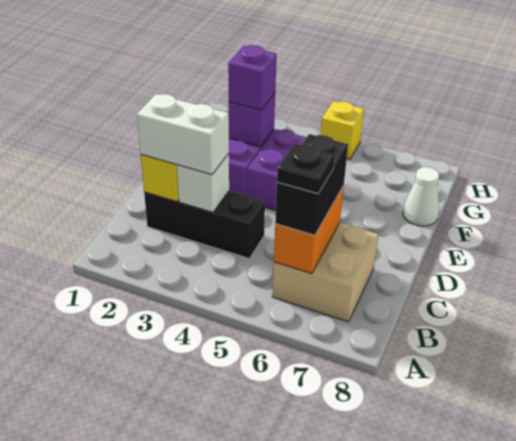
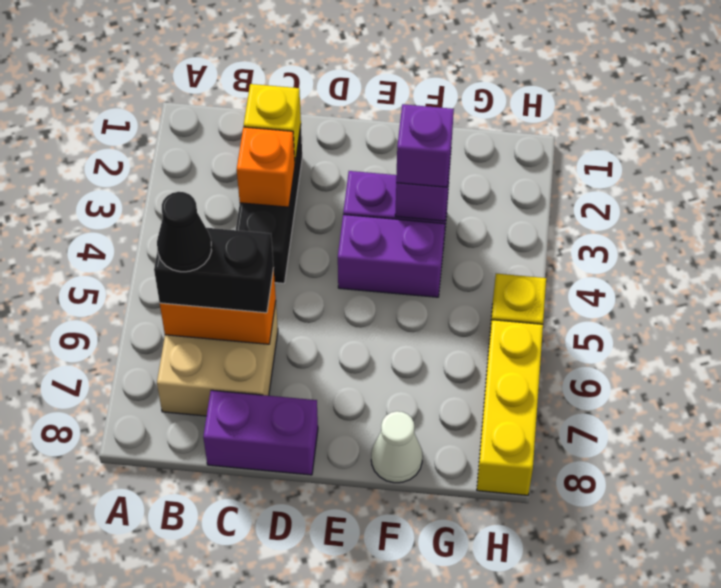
black 1x1 plate [277,144,335,193] -> black 1x1 cone [157,192,212,272]
white 1x2 brick [137,94,229,175] -> none
white 1x1 brick [177,154,229,212] -> orange 1x1 brick [237,127,295,207]
none -> purple 1x2 brick [203,390,318,475]
none -> yellow 1x3 brick [477,320,543,495]

